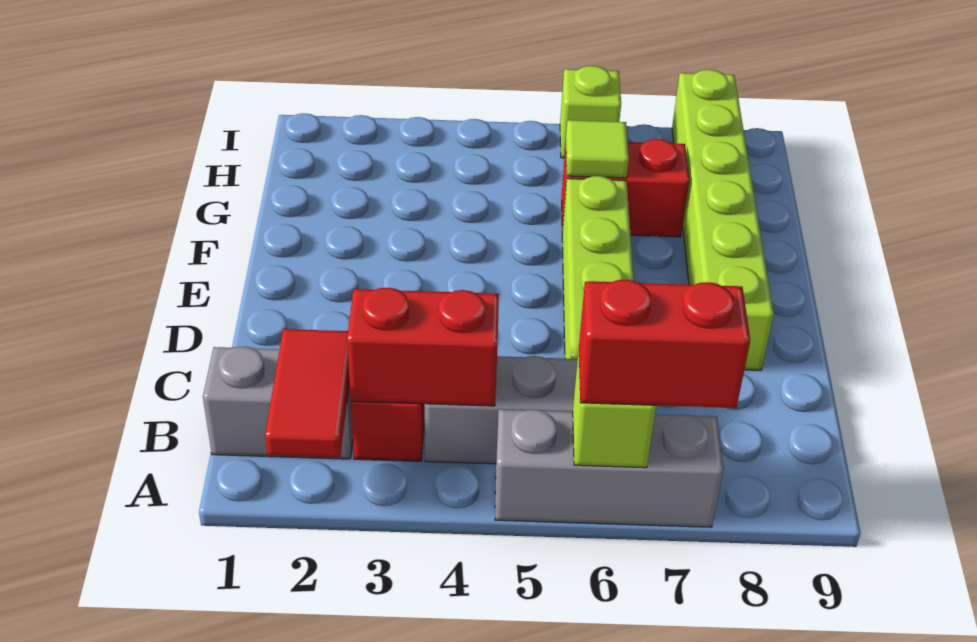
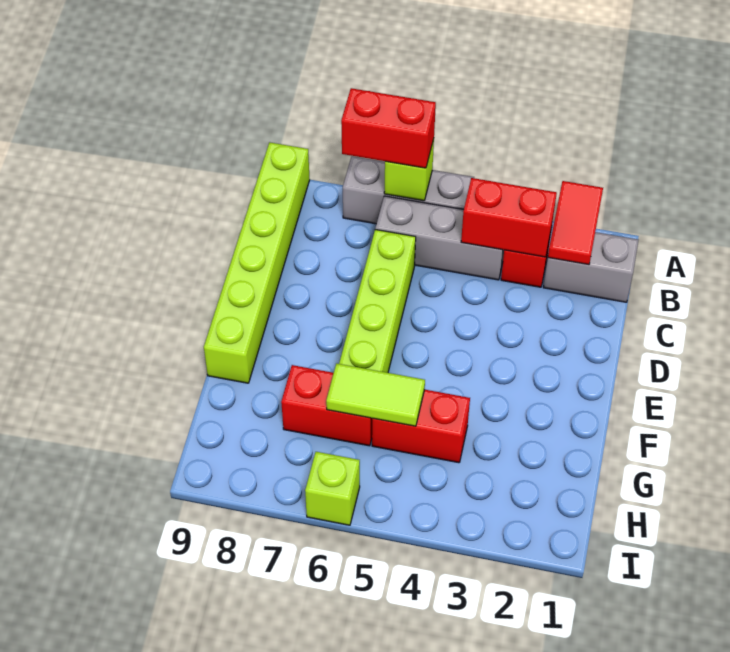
lime 1x6 brick [672,70,774,370] -> lime 1x6 brick moved to [204,142,310,383]
none -> red 1x2 brick [372,390,470,463]
lime 1x1 tile [566,120,629,178] -> lime 1x2 tile [326,363,425,426]

